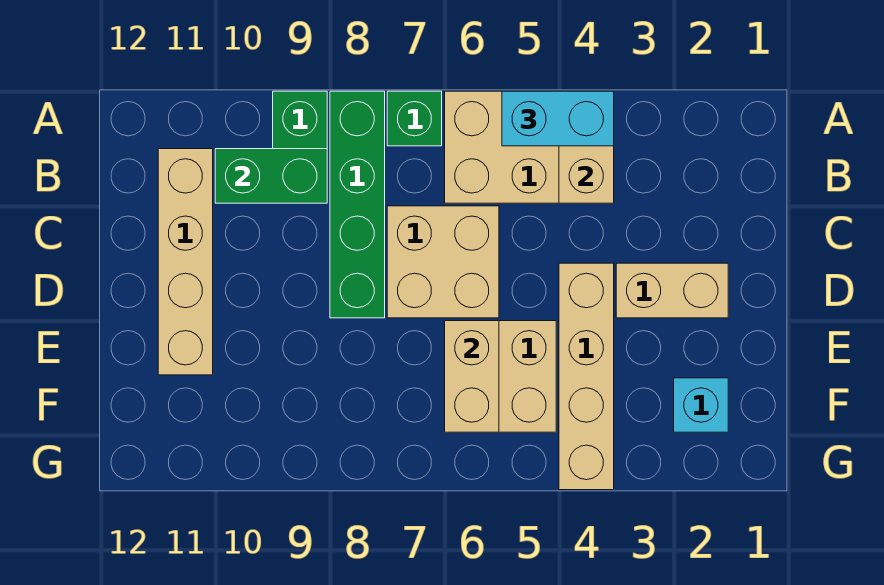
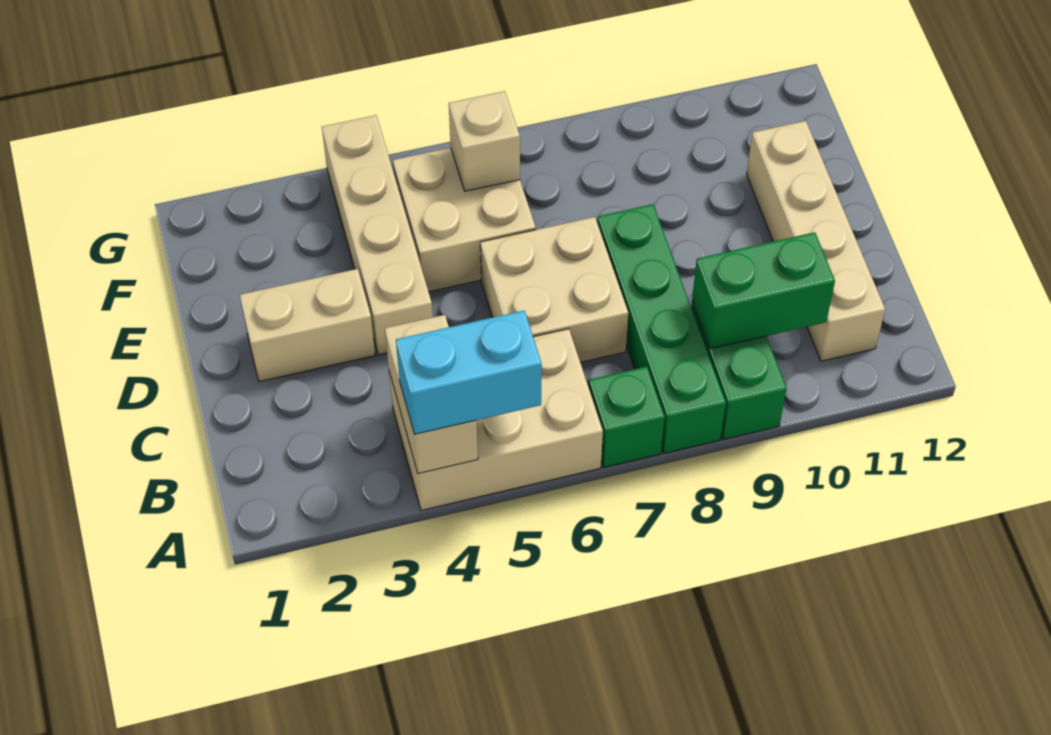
tan 1x2 brick [445,321,499,432] -> tan 1x1 brick [449,91,520,191]
cyan 1x1 brick [674,378,728,432] -> none

